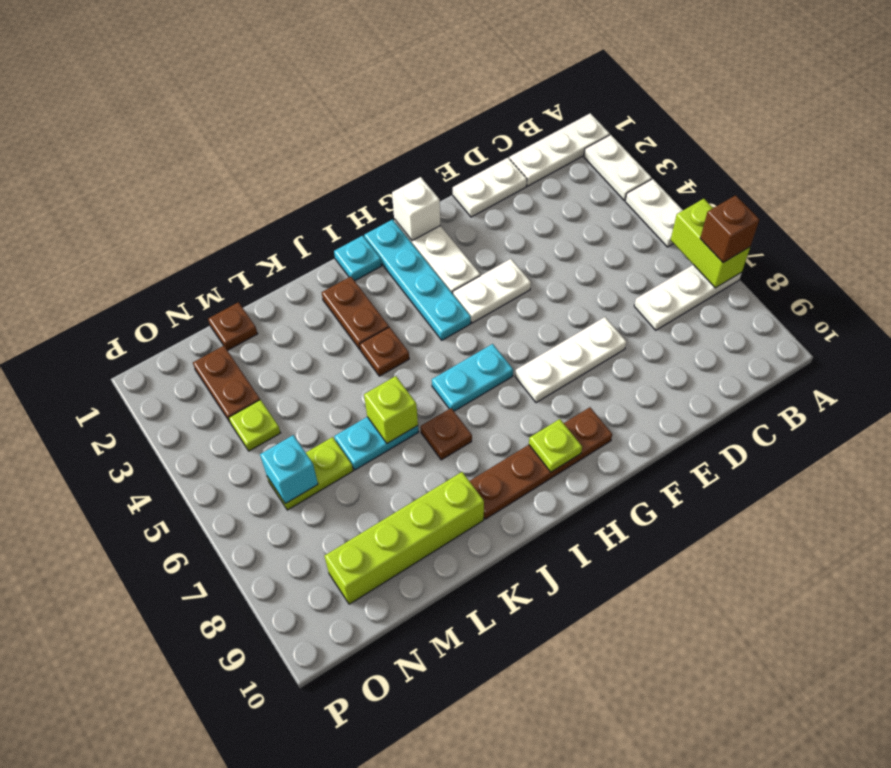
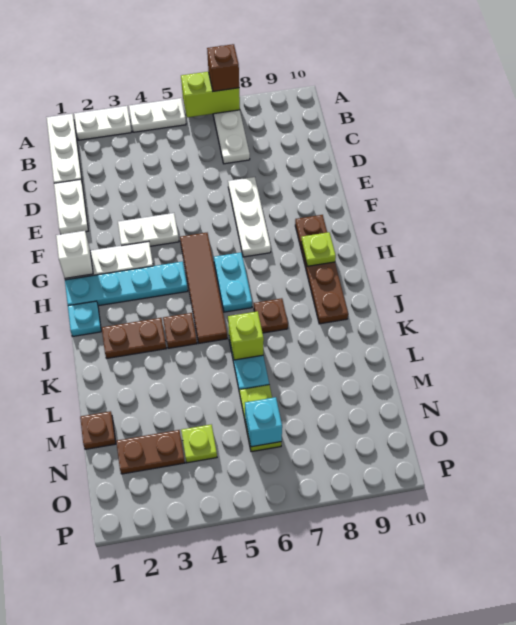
white 1x2 plate [453,259,531,323] -> white 1x2 plate turned to [118,213,179,246]
none -> brown 1x4 tile [180,233,227,343]
lime 1x4 brick [325,472,484,604] -> none

